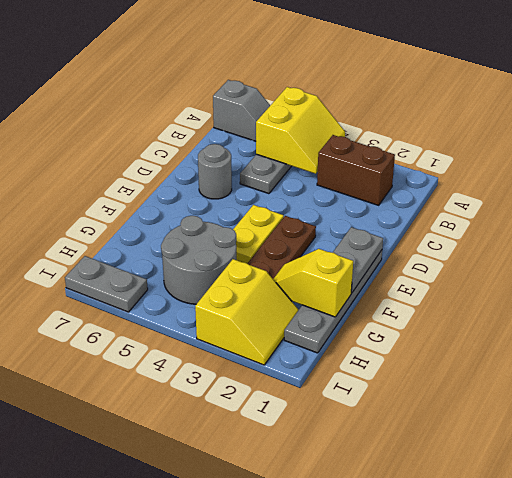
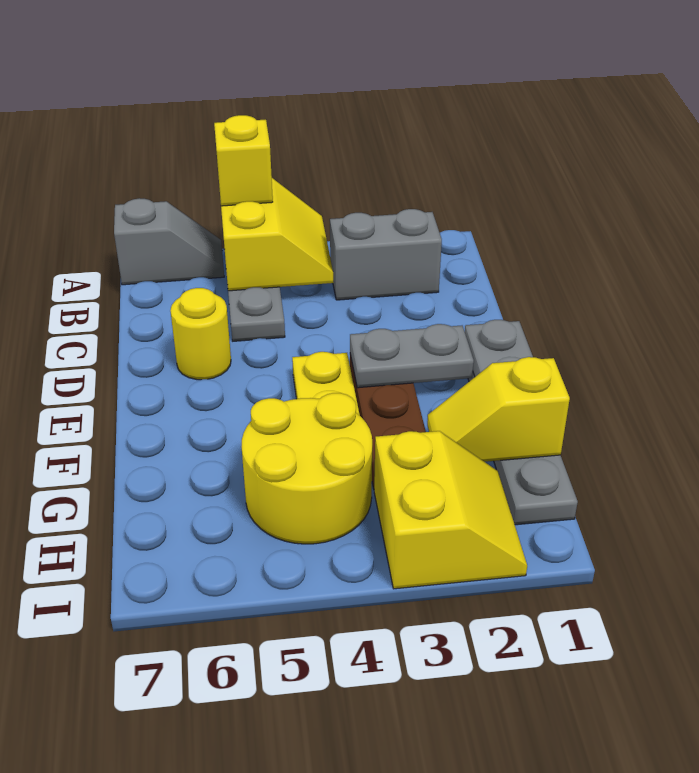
none -> yellow 1x1 brick [214,115,273,206]
brown 1x2 brick [317,135,395,205] -> grey 1x2 brick [330,209,442,300]
grey 1x1 round brick [198,144,232,199] -> yellow 1x1 round brick [170,288,231,380]
grey 2x2 round brick [161,216,236,304] -> yellow 2x2 round brick [242,393,372,544]
grey 1x2 plate [65,256,148,312] -> grey 1x2 plate moved to [350,324,474,388]

